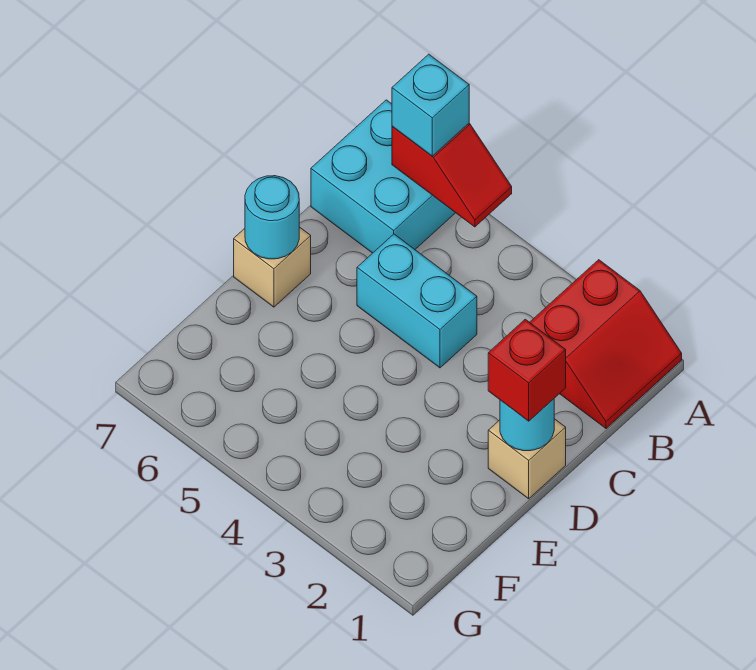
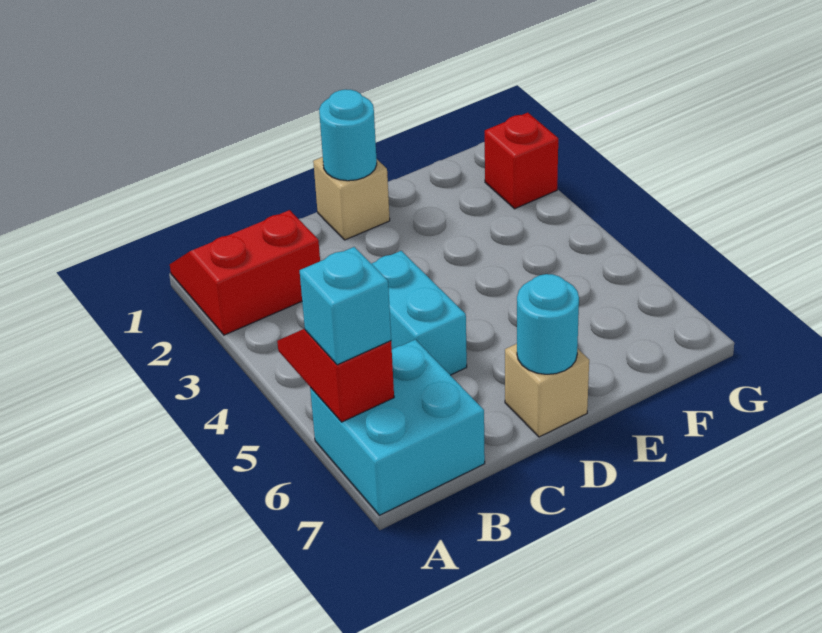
red 1x1 brick [488,319,566,421] -> red 1x1 brick moved to [485,113,558,209]

